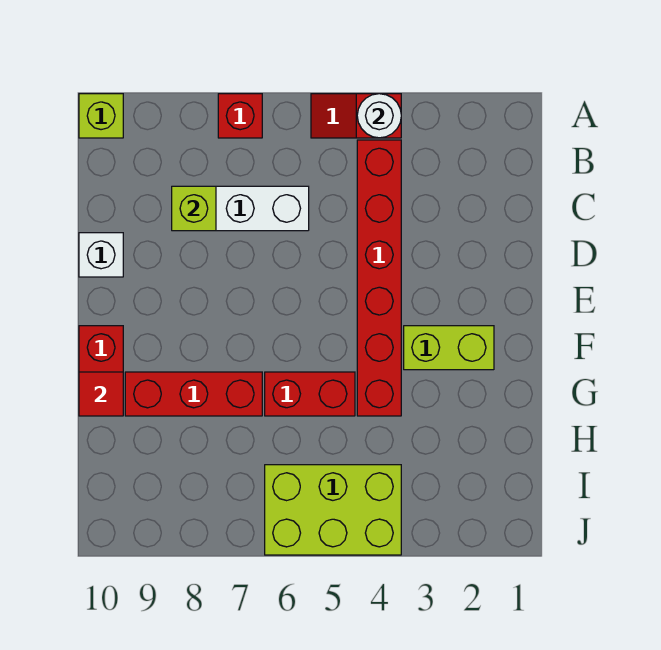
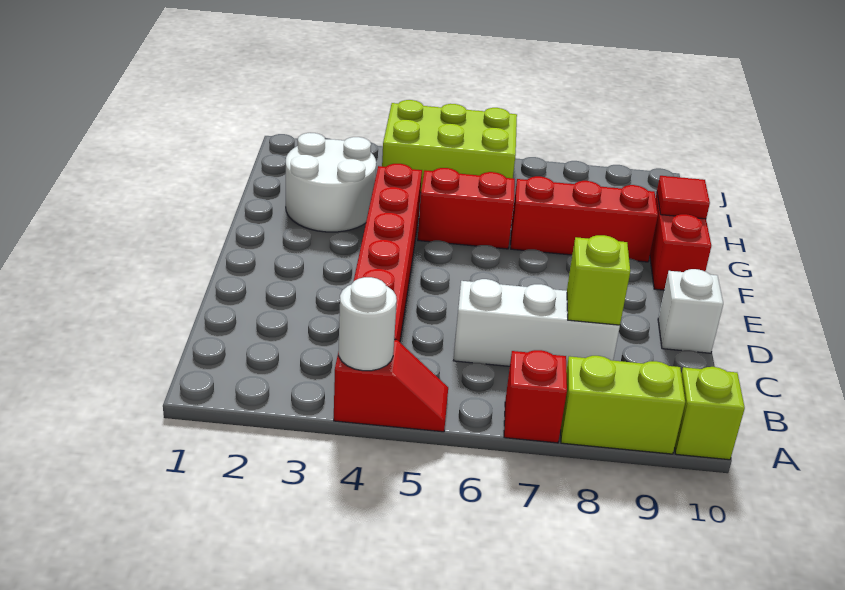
lime 1x2 brick [404,326,494,370] -> lime 1x2 brick moved to [561,356,685,454]
none -> white 2x2 round brick [286,133,376,232]

